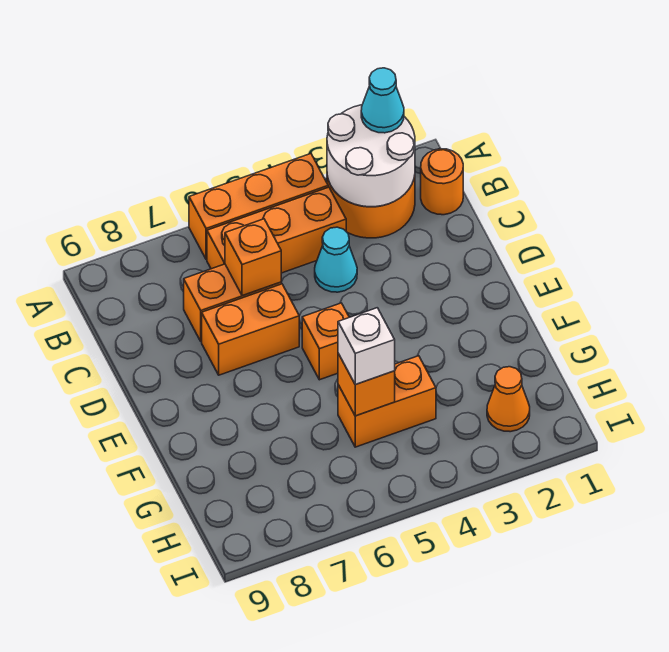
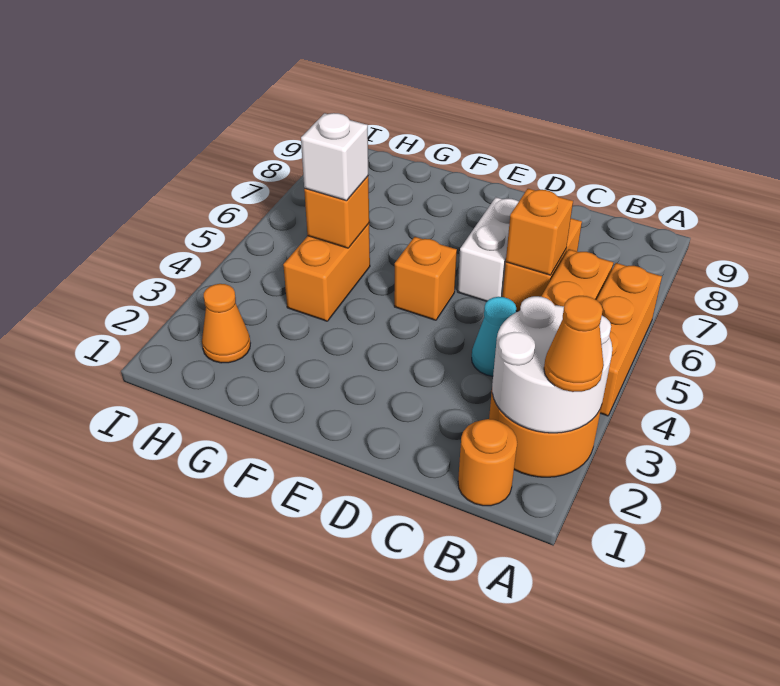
cyan 1x1 cone [361,68,404,133] -> orange 1x1 cone [544,296,604,392]
orange 1x2 brick [202,284,299,375] -> white 1x2 brick [457,197,519,301]

